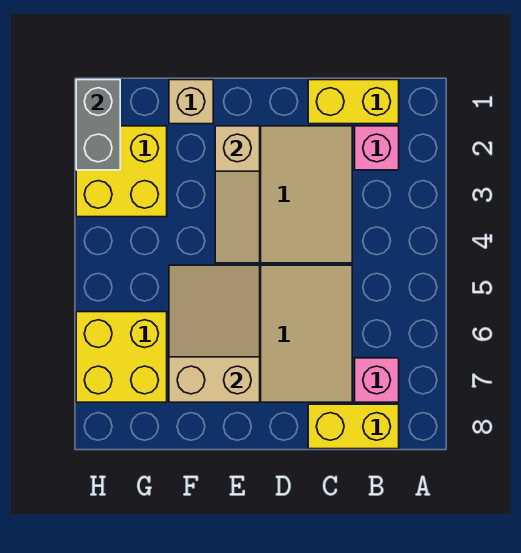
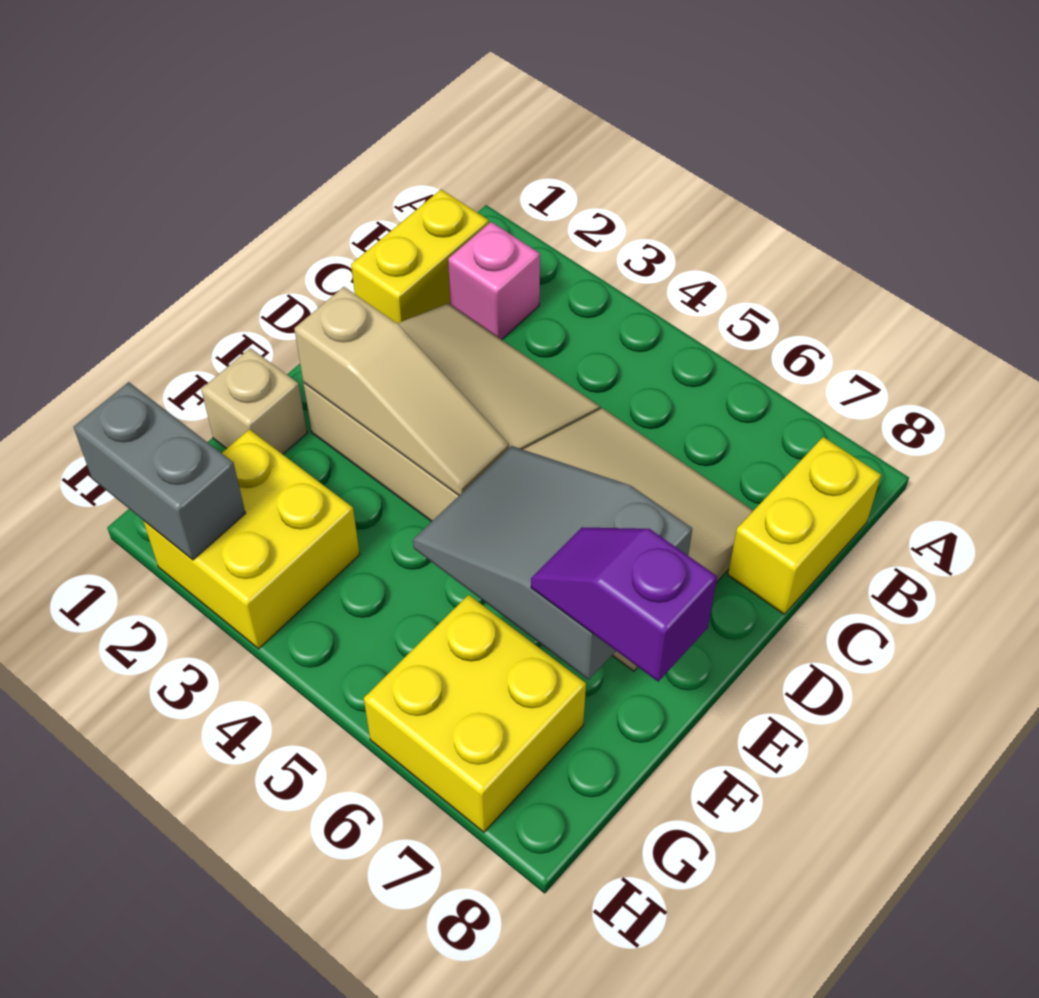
pink 1x1 brick [355,358,399,402] -> none
tan 2x3 slope [169,265,260,402] -> grey 2x3 slope [413,446,692,680]
none -> purple 1x2 slope [531,527,717,682]

